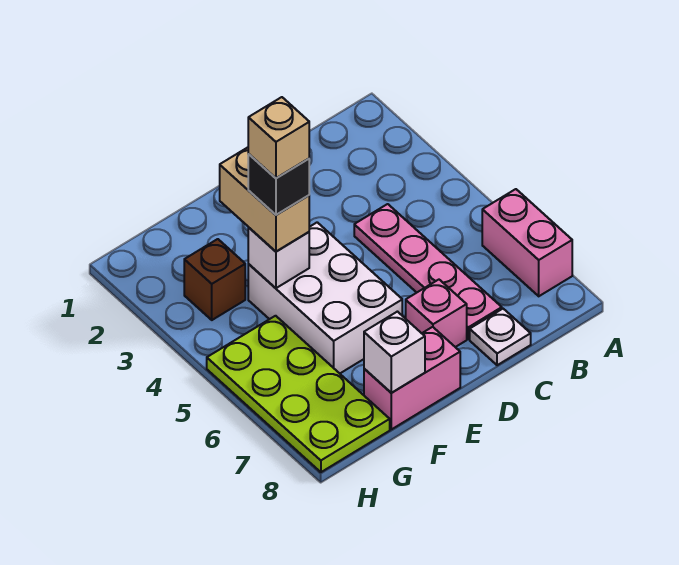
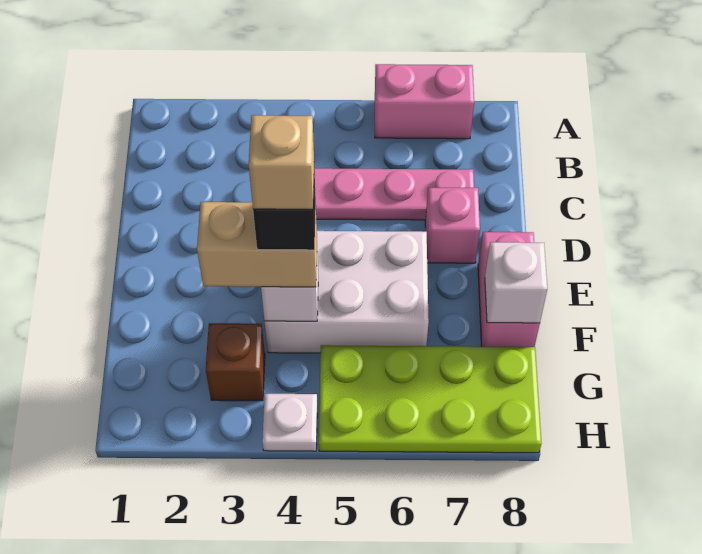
white 1x1 plate [470,309,531,365] -> white 1x1 plate moved to [262,394,317,451]

